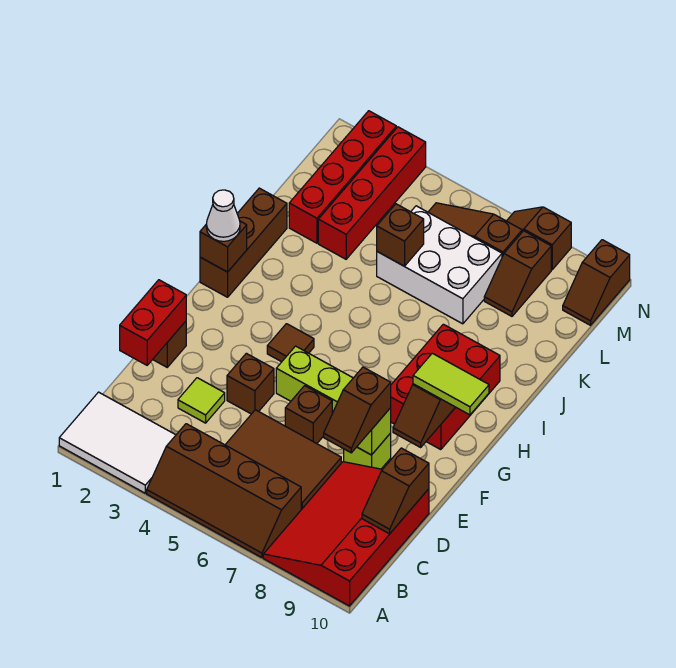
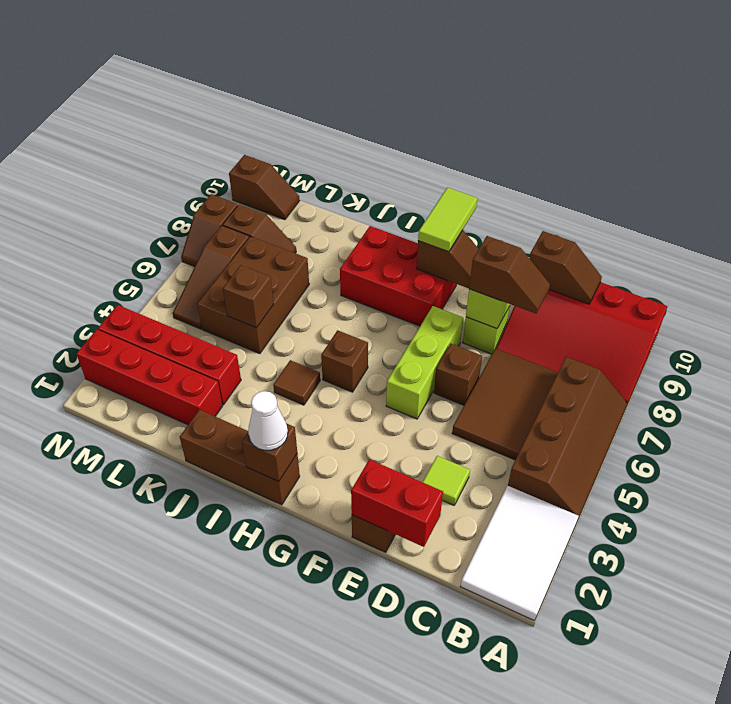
brown 1x1 brick [227,353,274,414] -> brown 1x1 brick moved to [321,330,368,392]
brown 1x1 tile [267,324,314,362] -> brown 1x1 tile moved to [273,360,320,405]
white 2x3 brick [377,206,502,324] -> brown 2x3 brick [197,236,309,354]

